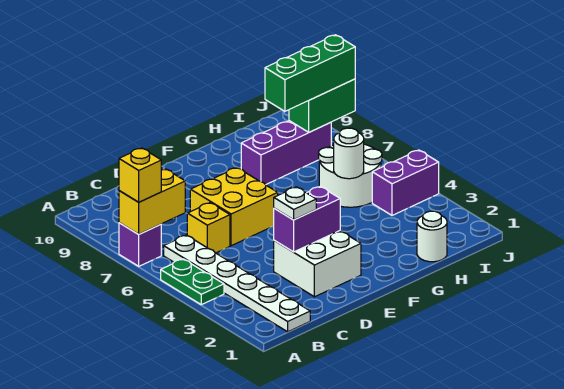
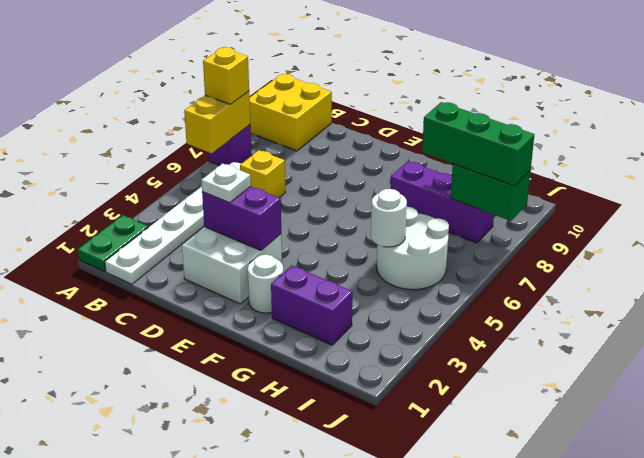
green 1x2 plate [161,259,224,305] -> green 1x2 plate moved to [78,215,148,272]
yellow 1x2 brick [119,169,185,234] -> yellow 1x2 brick turned to [184,91,250,153]
yellow 2x2 brick [190,168,278,246] -> yellow 2x2 brick moved to [250,74,332,151]
white 1x1 round brick [417,211,447,262] -> white 1x1 round brick moved to [248,255,283,313]
purple 1x2 brick [372,150,439,215] -> purple 1x2 brick moved to [271,266,353,345]

